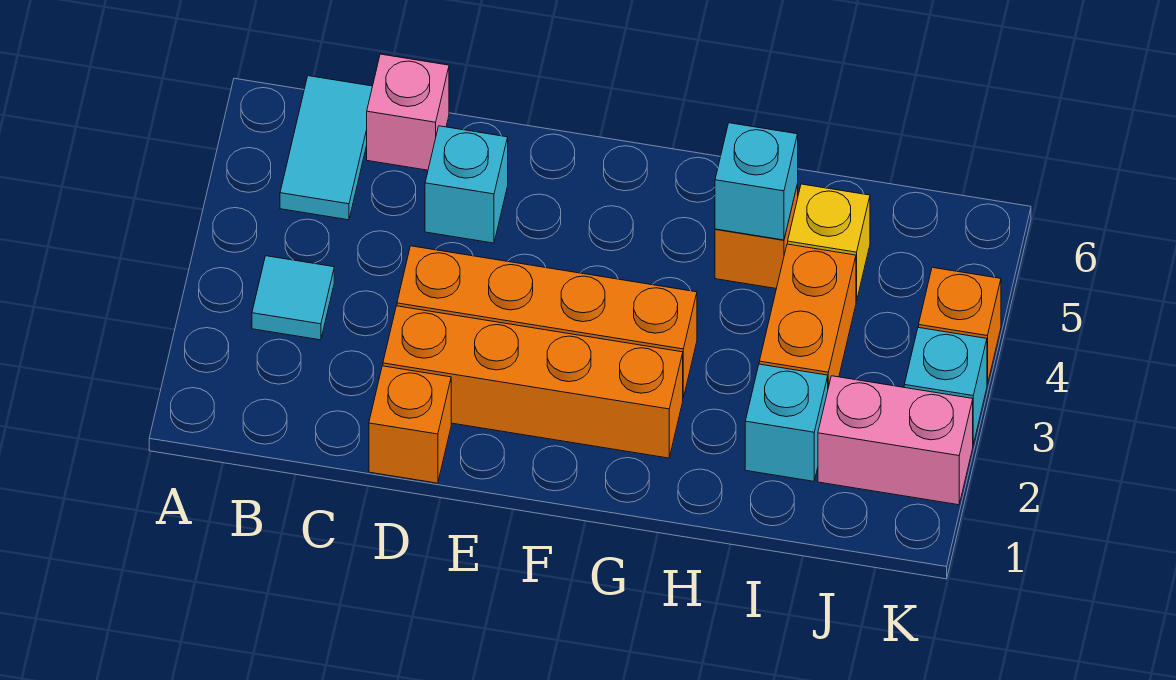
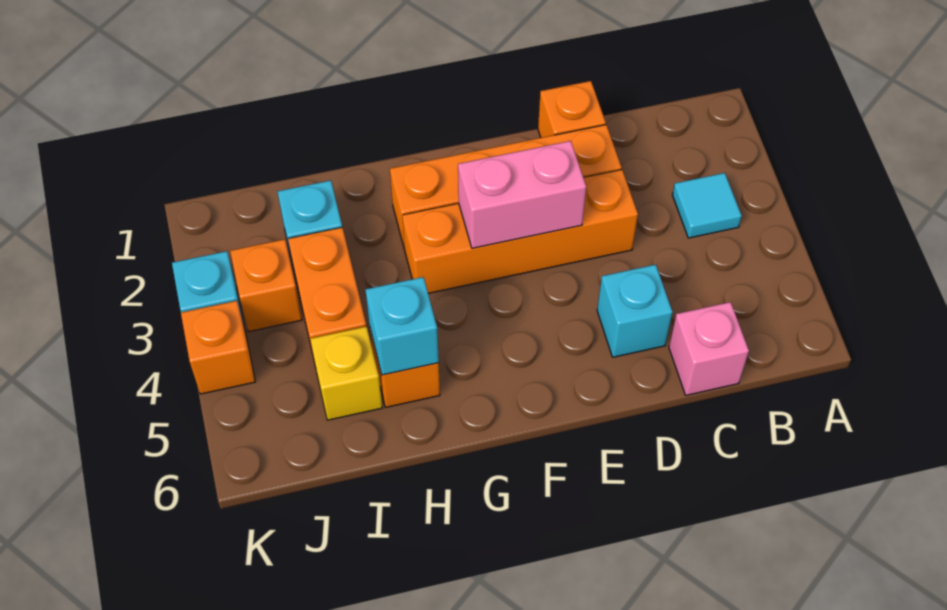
cyan 1x2 tile [280,76,373,220] -> none
pink 1x2 brick [818,376,973,505] -> pink 1x2 brick moved to [458,141,586,248]
none -> orange 1x1 brick [230,239,302,332]

